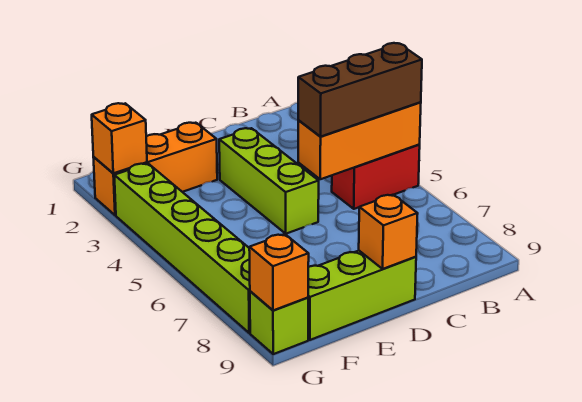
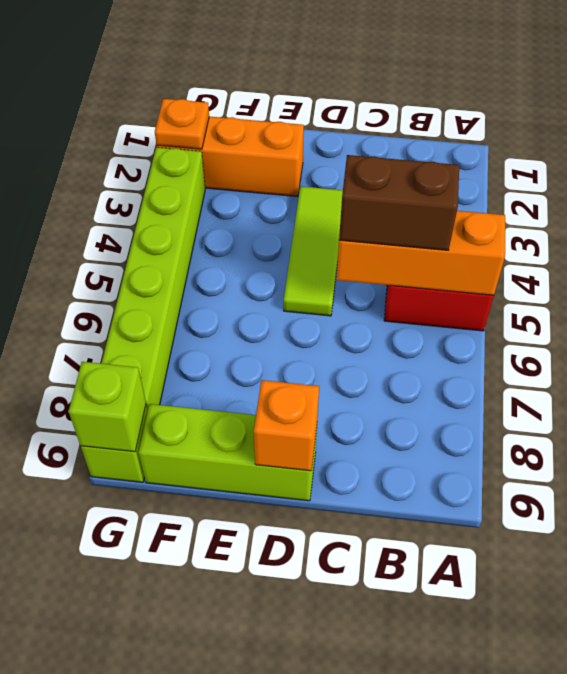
brown 1x3 brick [298,43,422,136] -> brown 1x2 brick [339,155,459,250]
lime 1x3 brick [219,128,319,234] -> lime 1x3 tile [284,186,343,316]
orange 1x1 brick [92,103,147,173] -> orange 1x1 plate [155,99,209,149]
orange 1x1 brick [249,234,309,310] -> lime 1x1 brick [69,362,146,452]

